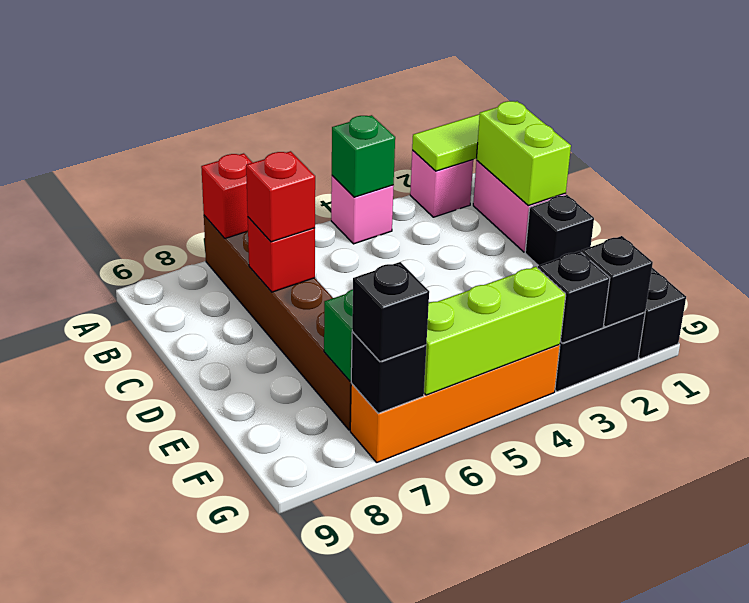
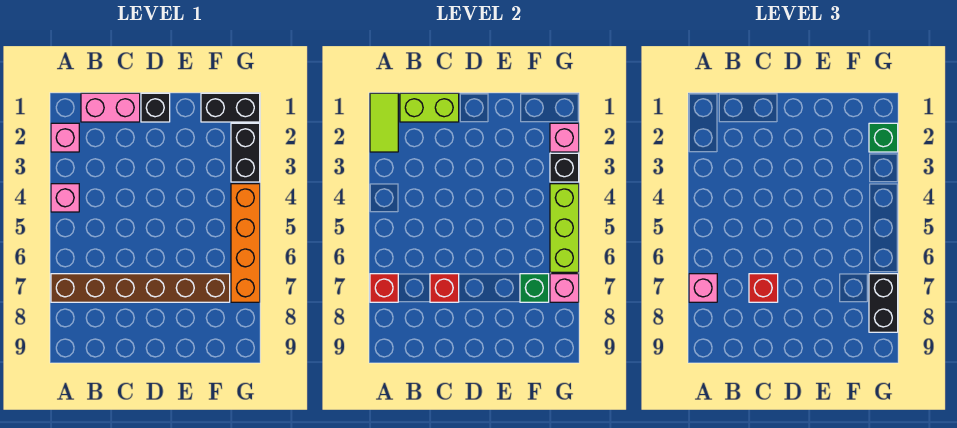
green 1x1 brick [332,115,395,197] -> green 1x1 brick moved to [869,123,898,152]
none -> pink 1x1 brick [689,274,717,302]
black 1x1 brick [581,236,653,327] -> pink 1x1 brick [550,123,579,152]
black 1x1 brick [351,332,426,413] -> pink 1x1 brick [550,274,579,302]
black 1x1 brick [352,262,429,361] -> black 1x2 brick [869,274,898,332]

